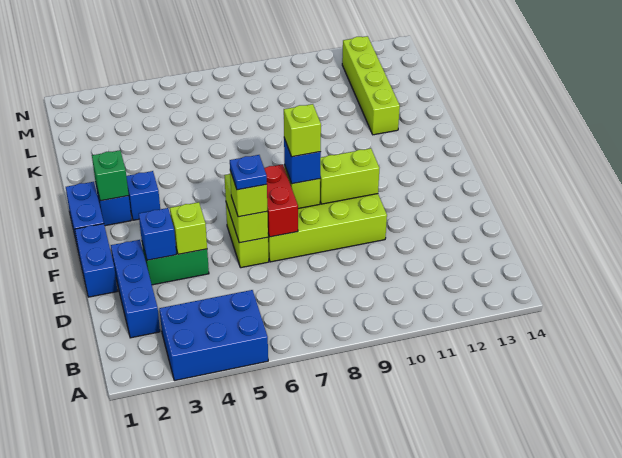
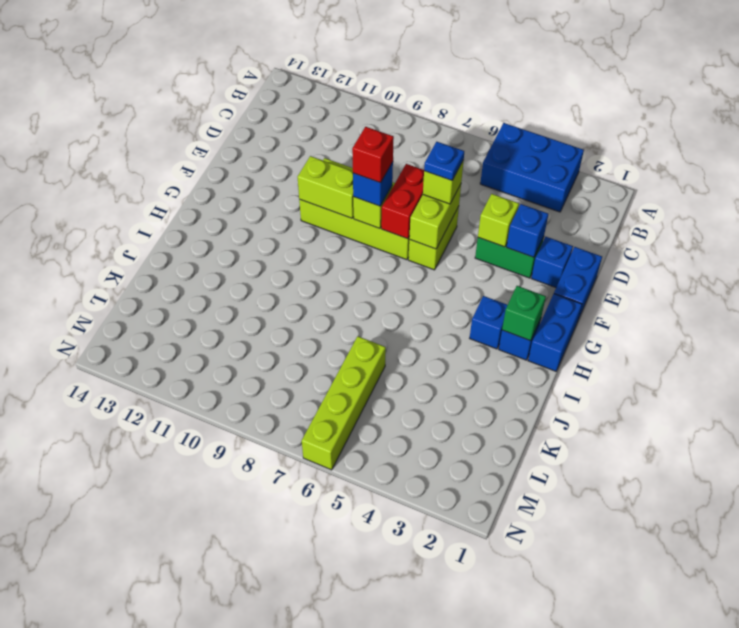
blue 1x3 brick [111,240,160,338] -> blue 1x1 brick [531,237,573,288]
lime 1x1 brick [284,104,321,157] -> red 1x1 brick [352,127,394,183]
lime 1x4 brick [342,36,400,135] -> lime 1x4 brick moved to [302,336,386,470]

